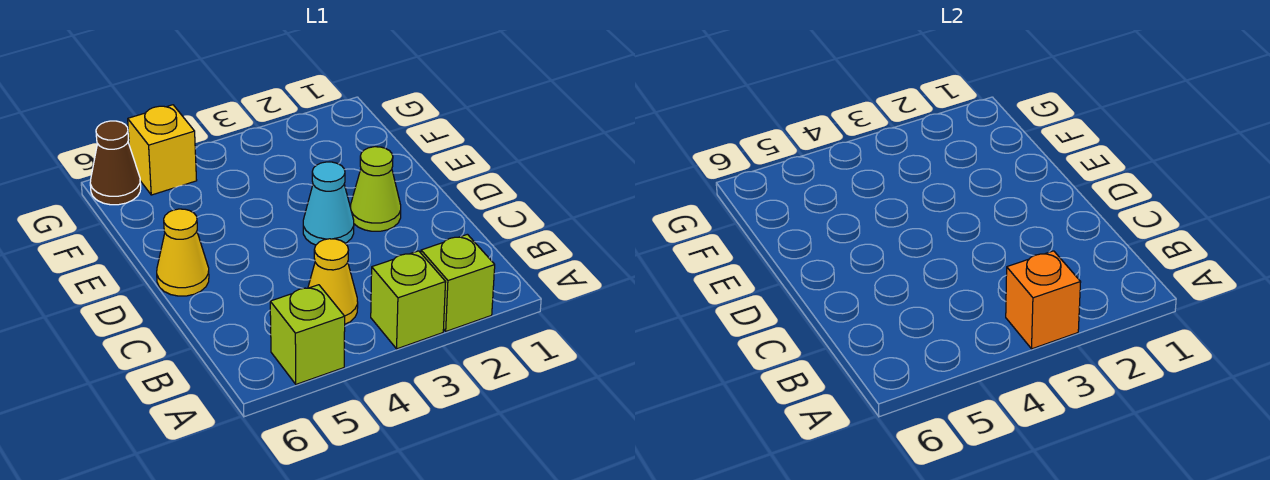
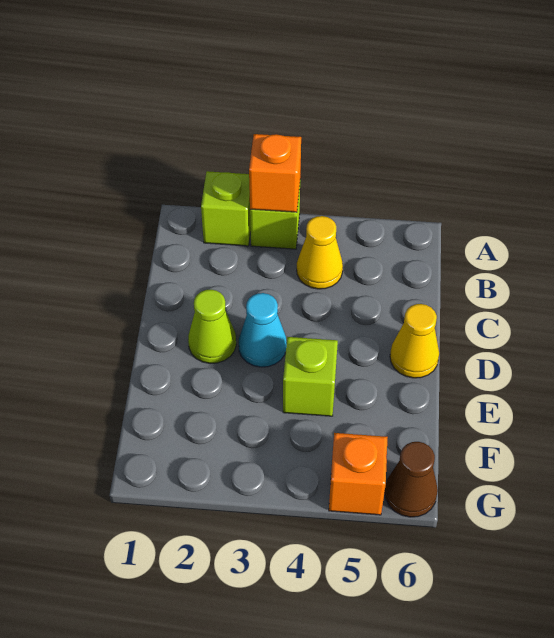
lime 1x1 brick [270,285,345,384] -> lime 1x1 brick moved to [283,337,338,416]
yellow 1x1 brick [128,105,197,195] -> orange 1x1 brick [329,433,388,515]

